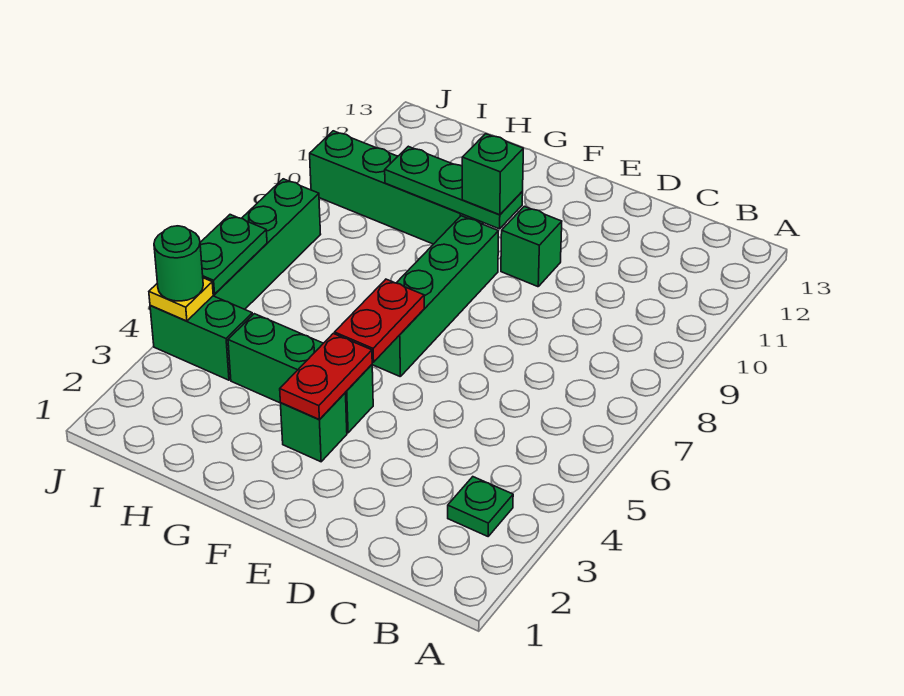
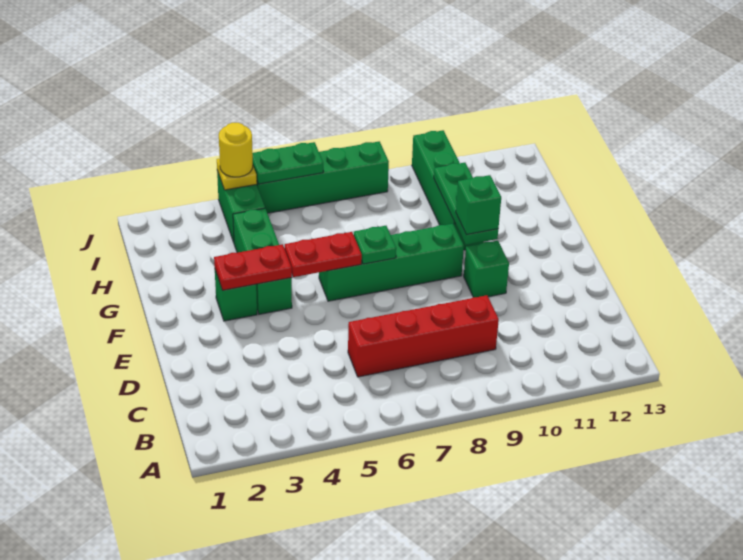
green 1x1 plate [448,477,513,536] -> green 1x1 plate moved to [354,226,396,264]
none -> red 1x4 brick [348,295,499,377]
green 1x1 round brick [154,226,203,301] -> yellow 1x1 round brick [219,123,253,177]

